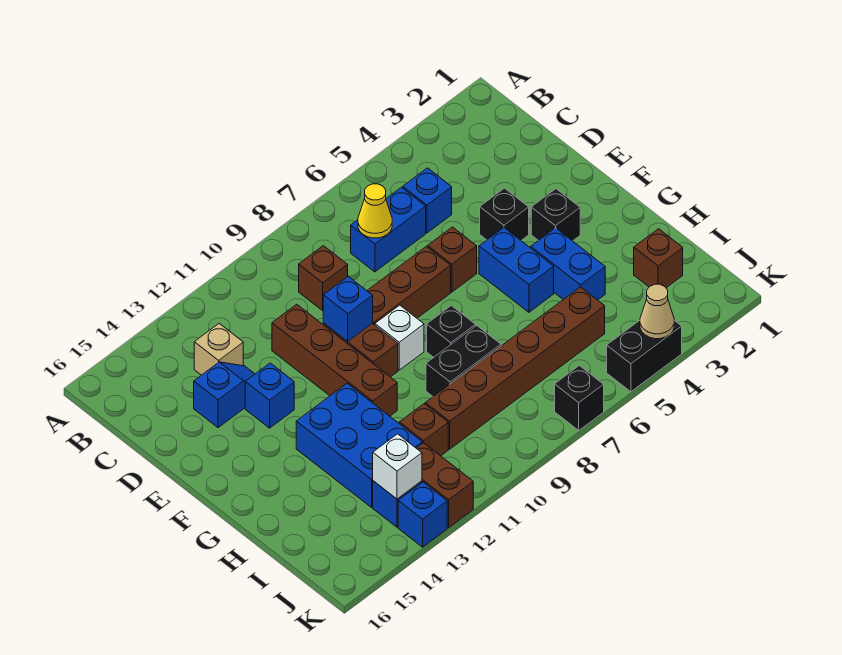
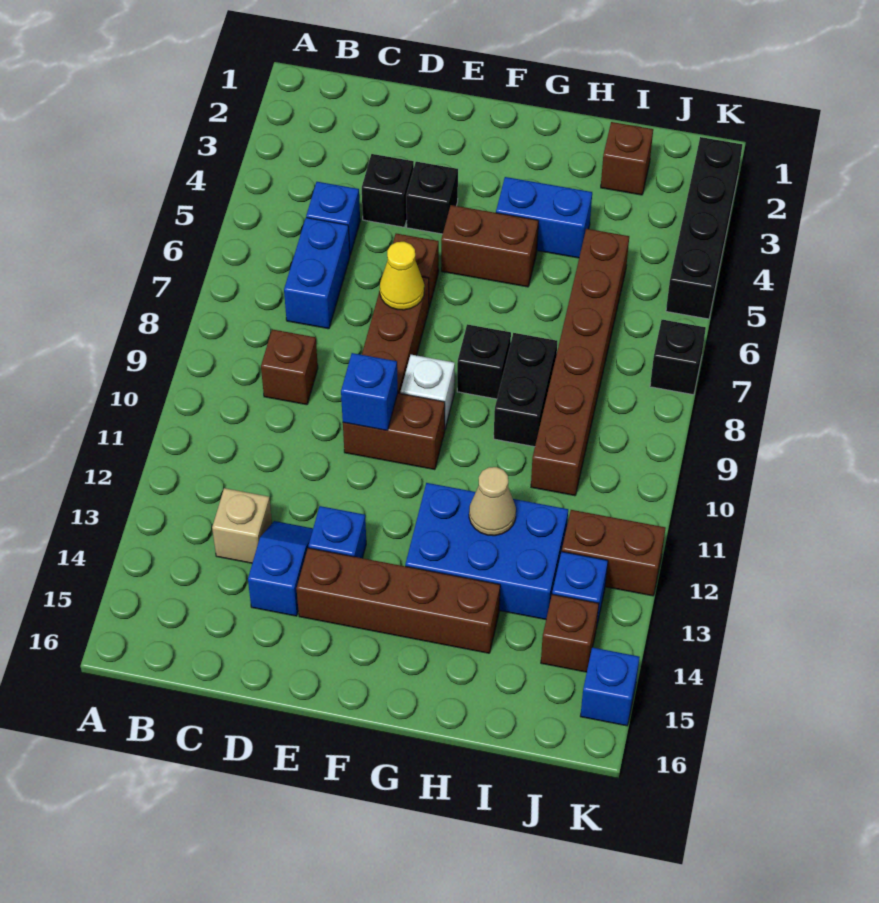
yellow 1x1 cone [358,184,392,238] -> yellow 1x1 cone moved to [380,242,424,310]
brown 1x4 brick [272,304,397,416] -> brown 1x4 brick moved to [297,548,500,653]
black 1x1 brick [531,189,580,241] -> black 1x1 brick moved to [362,154,414,227]
blue 1x2 brick [479,228,554,312] -> brown 1x2 brick [441,205,538,287]
brown 1x1 brick [399,404,448,456] -> brown 1x1 brick moved to [541,594,599,672]
white 1x1 brick [373,434,422,499] -> none
black 1x2 brick [607,320,682,392] -> black 1x4 brick [666,137,742,319]
tan 1x1 cone [640,284,674,339] -> tan 1x1 cone moved to [469,467,516,536]
blue 1x1 brick [398,482,447,547] -> blue 1x1 brick moved to [580,647,640,726]

